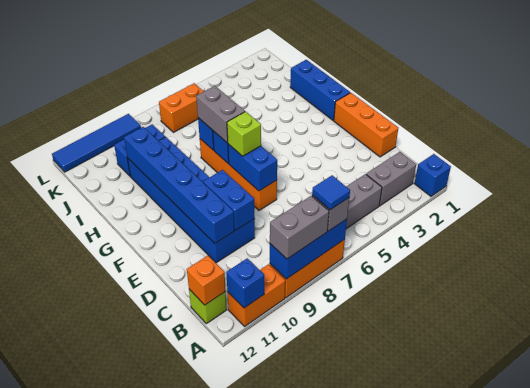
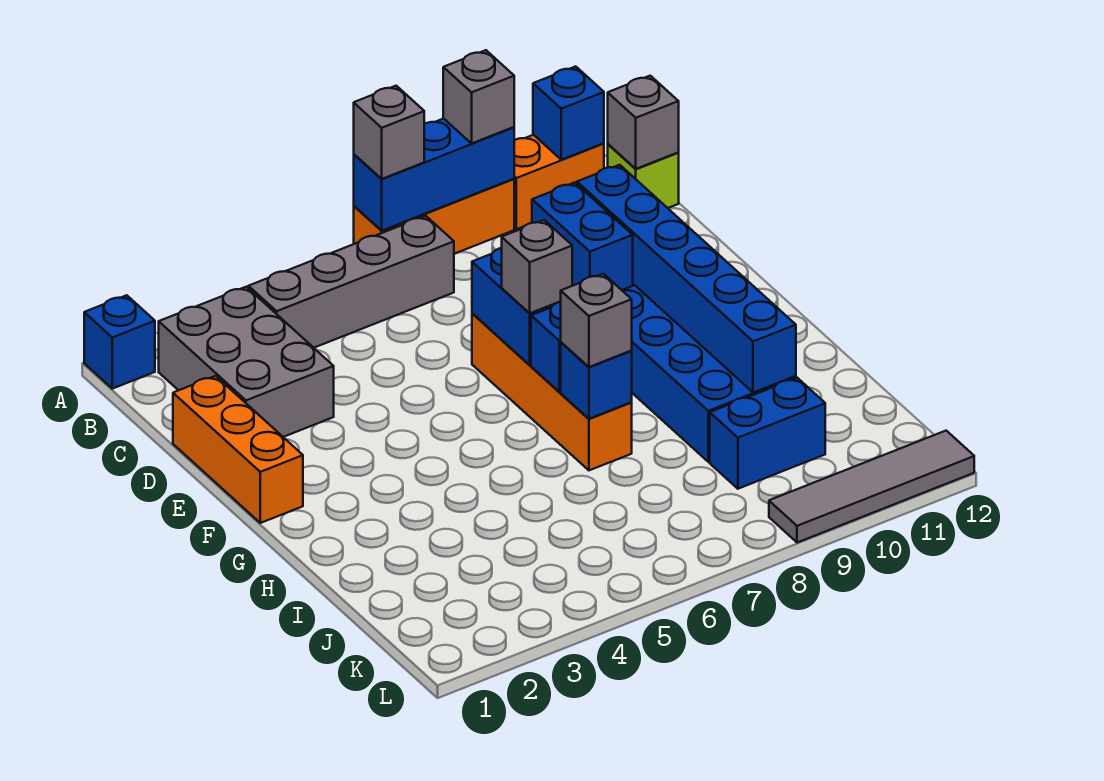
blue 1x1 tile [312,175,350,210] -> none
grey 1x2 brick [270,196,329,259] -> grey 1x1 brick [443,50,514,143]
grey 1x2 brick [366,152,416,206] -> grey 2x3 brick [159,287,334,437]
orange 1x1 brick [187,256,226,305] -> grey 1x1 brick [608,76,679,169]
lime 1x1 brick [227,112,261,156] -> grey 1x1 brick [502,220,572,313]
blue 1x3 brick [290,60,350,120] -> none
grey 1x2 brick [196,86,245,143] -> grey 1x1 brick [561,274,632,367]
orange 1x2 brick [159,83,204,132] -> none
blue 1x4 tile [52,114,141,172] -> grey 1x4 tile [769,431,974,543]

